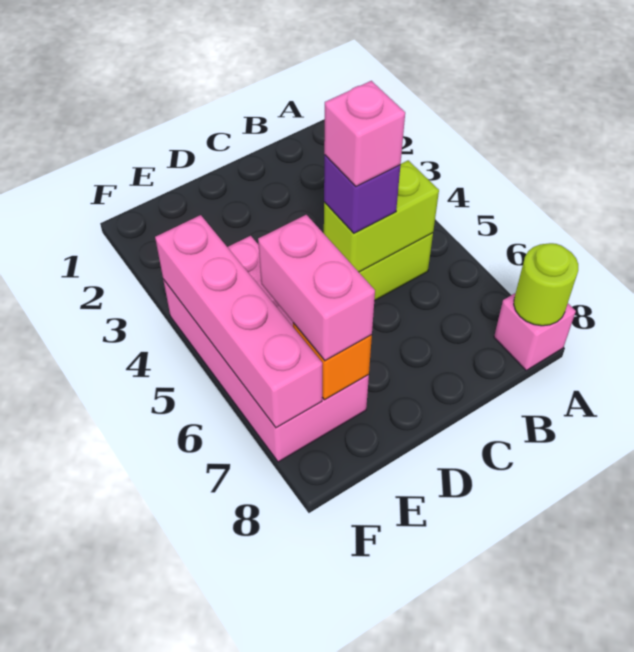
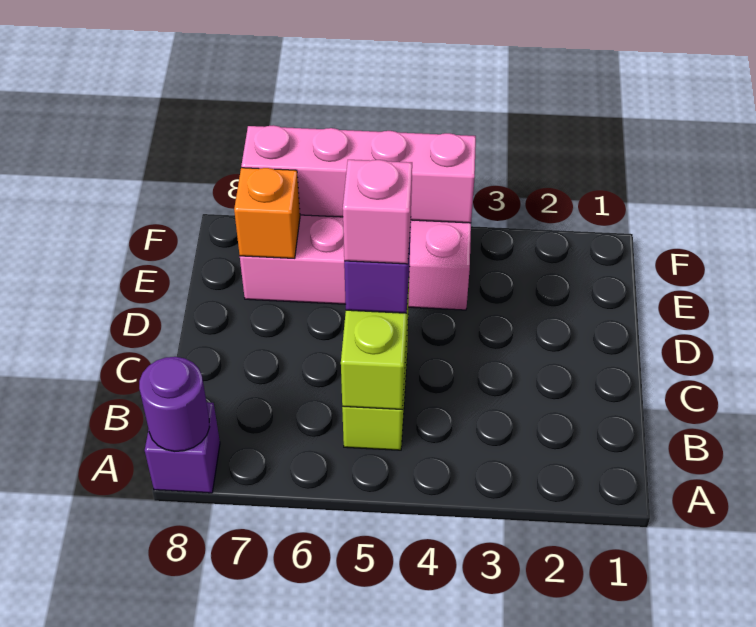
pink 1x1 brick [494,293,576,370] -> purple 1x1 brick [145,402,220,493]
lime 1x1 round brick [514,243,578,326] -> purple 1x1 round brick [139,357,210,451]
pink 1x2 brick [258,215,375,361] -> none

